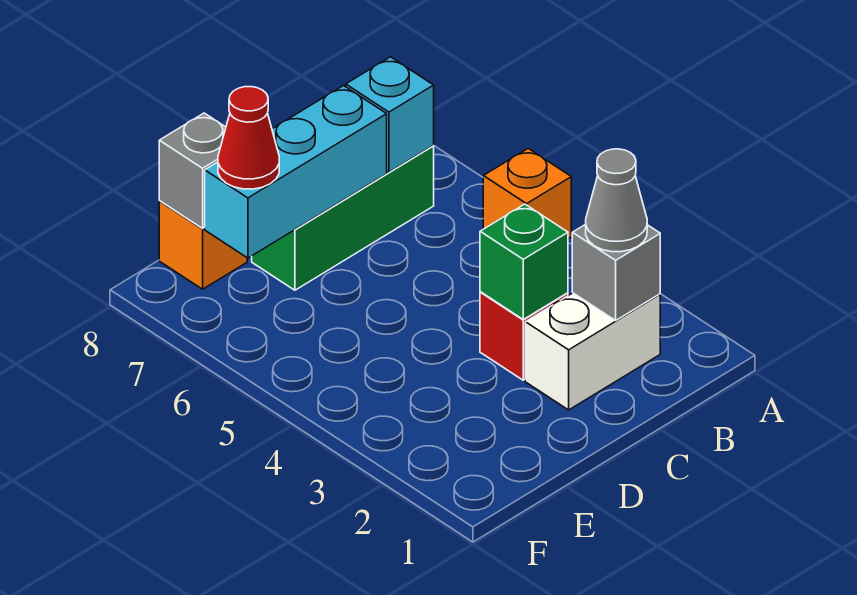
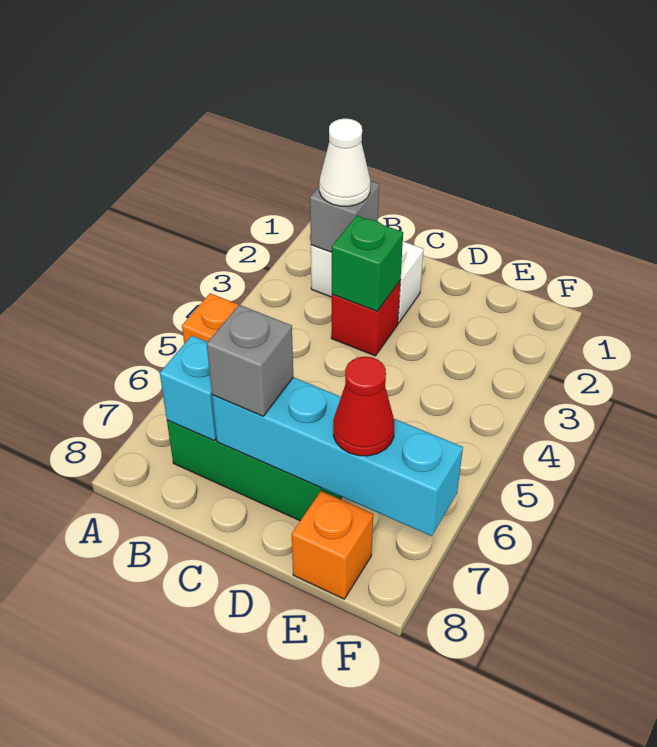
grey 1x1 cone [586,149,647,252] -> white 1x1 cone [319,119,370,206]
cyan 1x3 brick [205,86,387,258] -> cyan 1x4 brick [212,377,463,536]
grey 1x1 brick [159,113,226,228] -> grey 1x1 brick moved to [207,305,293,416]

